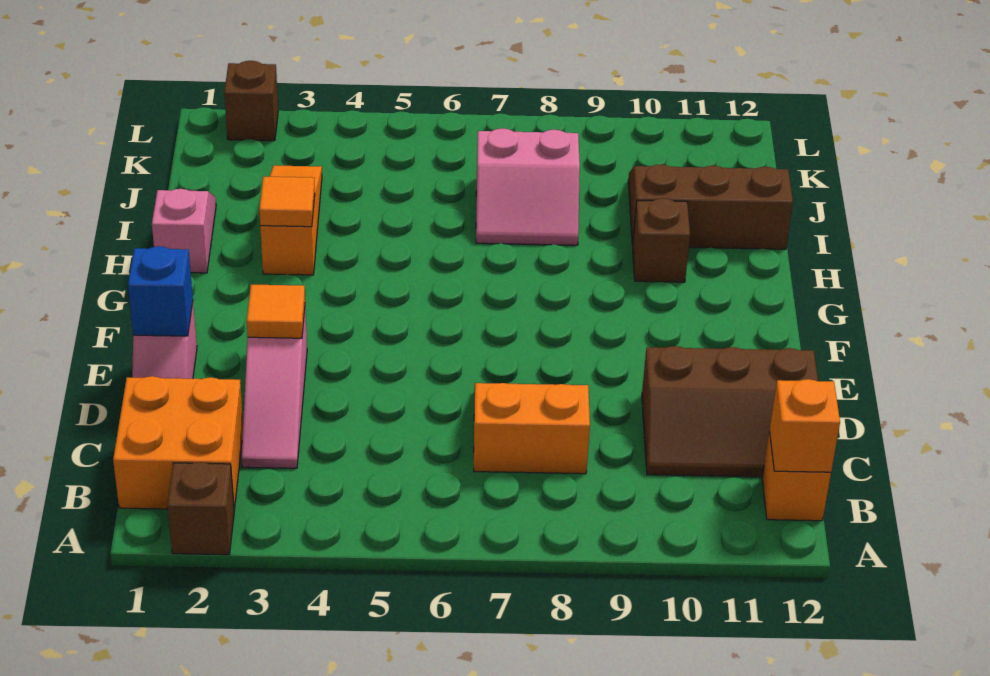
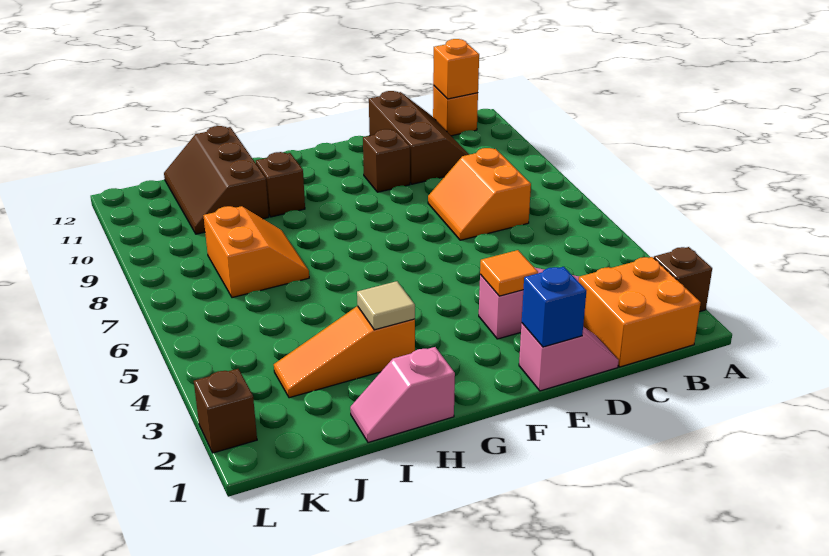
none -> brown 1x1 brick [363,129,410,192]
orange 1x1 tile [259,177,315,227] -> tan 1x1 tile [357,281,415,330]
pink 2x2 slope [476,128,580,245] -> orange 2x2 slope [203,206,309,298]

